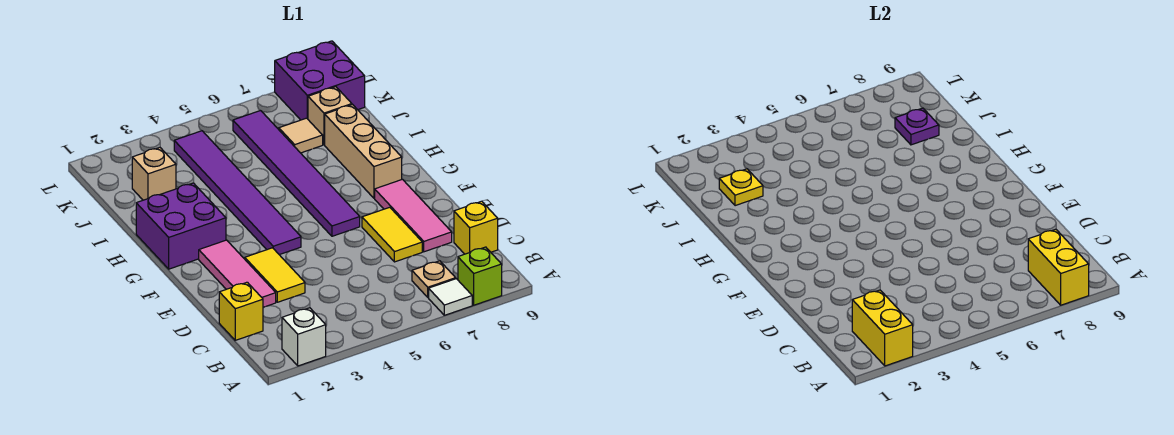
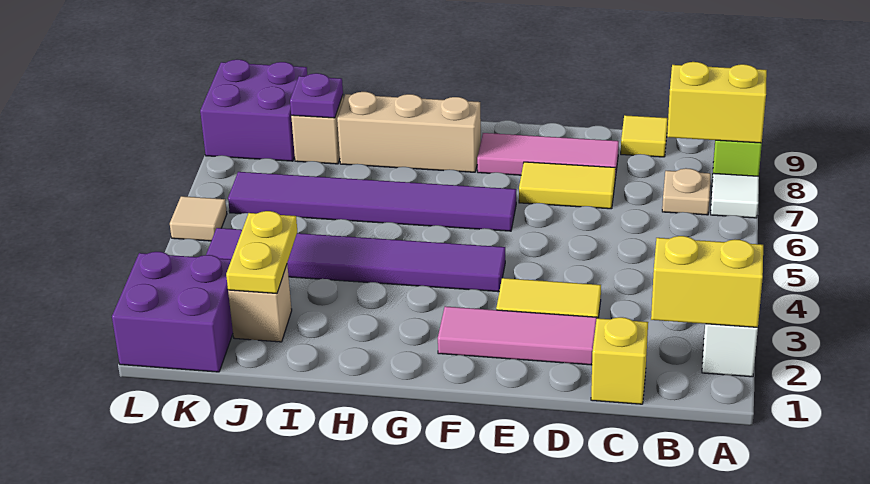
yellow 1x1 brick [454,201,498,254] -> yellow 1x1 tile [621,115,668,157]
purple 2x2 brick [136,183,226,269] -> purple 2x2 brick moved to [112,252,233,372]
yellow 1x1 plate [719,169,763,206] -> yellow 1x2 plate [226,211,297,293]
tan 1x1 tile [279,118,323,153] -> tan 1x1 tile moved to [170,196,227,241]

